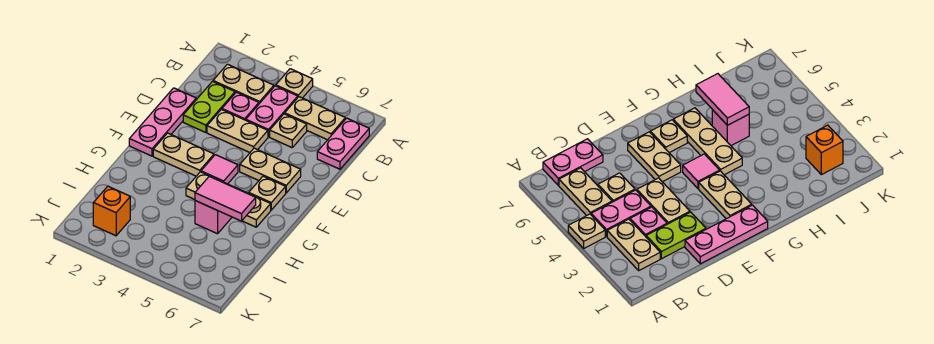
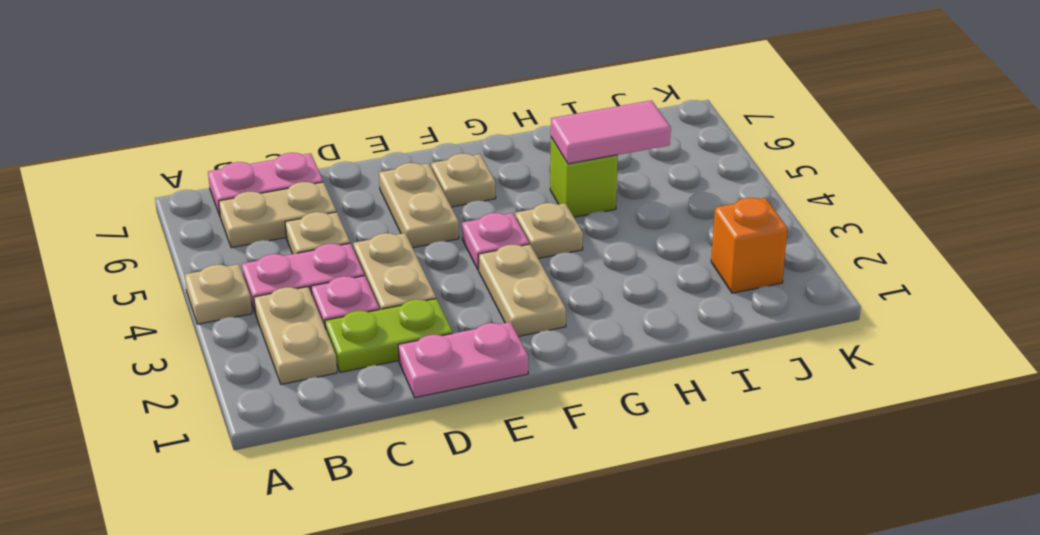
tan 1x2 plate [285,97,345,140] -> tan 1x2 plate turned to [219,182,336,248]
pink 1x3 plate [129,88,196,156] -> pink 1x2 plate [398,322,528,398]
pink 1x1 tile [201,155,238,184] -> pink 1x1 plate [462,213,529,270]
tan 1x3 plate [186,172,271,227] -> tan 1x1 plate [515,203,583,259]
pink 1x1 brick [195,201,232,234] -> lime 1x1 brick [550,137,618,217]
pink 1x2 tile [195,176,256,221] -> pink 1x2 tile turned to [551,100,671,164]

